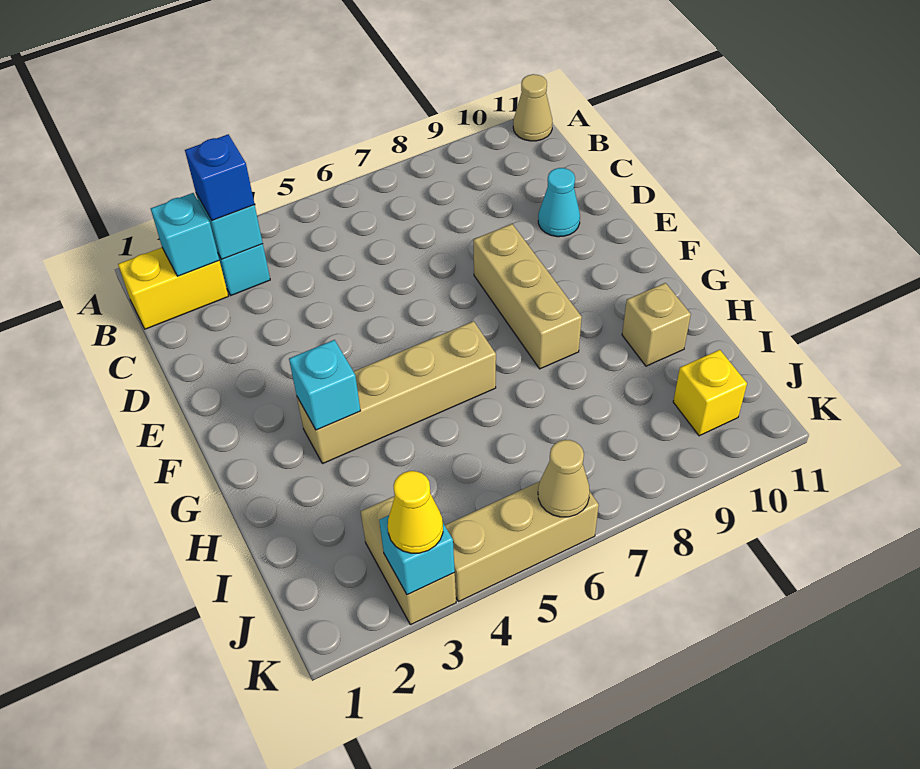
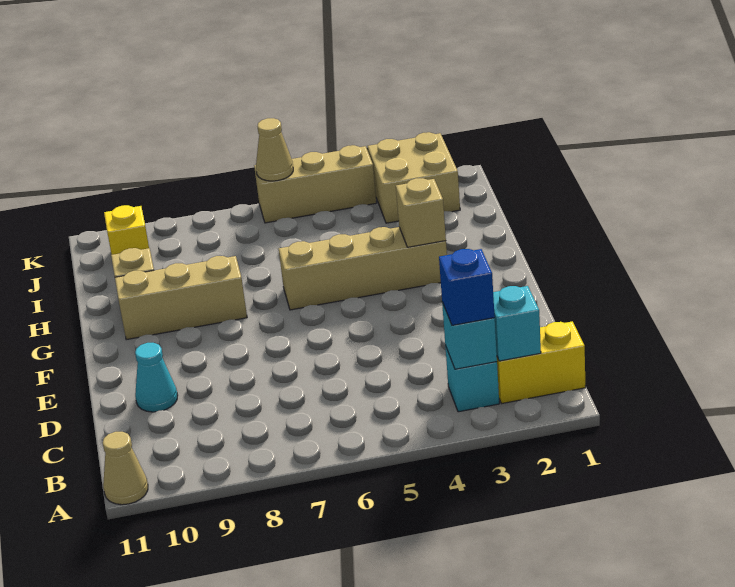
tan 1x3 brick [473,224,582,369] -> tan 1x3 brick turned to [115,256,247,340]
cyan 1x1 brick [289,340,360,430] -> tan 1x1 brick [396,178,446,247]
tan 1x2 brick [361,496,456,625] -> tan 2x2 brick [368,132,460,223]
cyan 1x1 brick [379,515,455,595] -> none
yellow 1x1 cone [388,471,443,553] -> none

